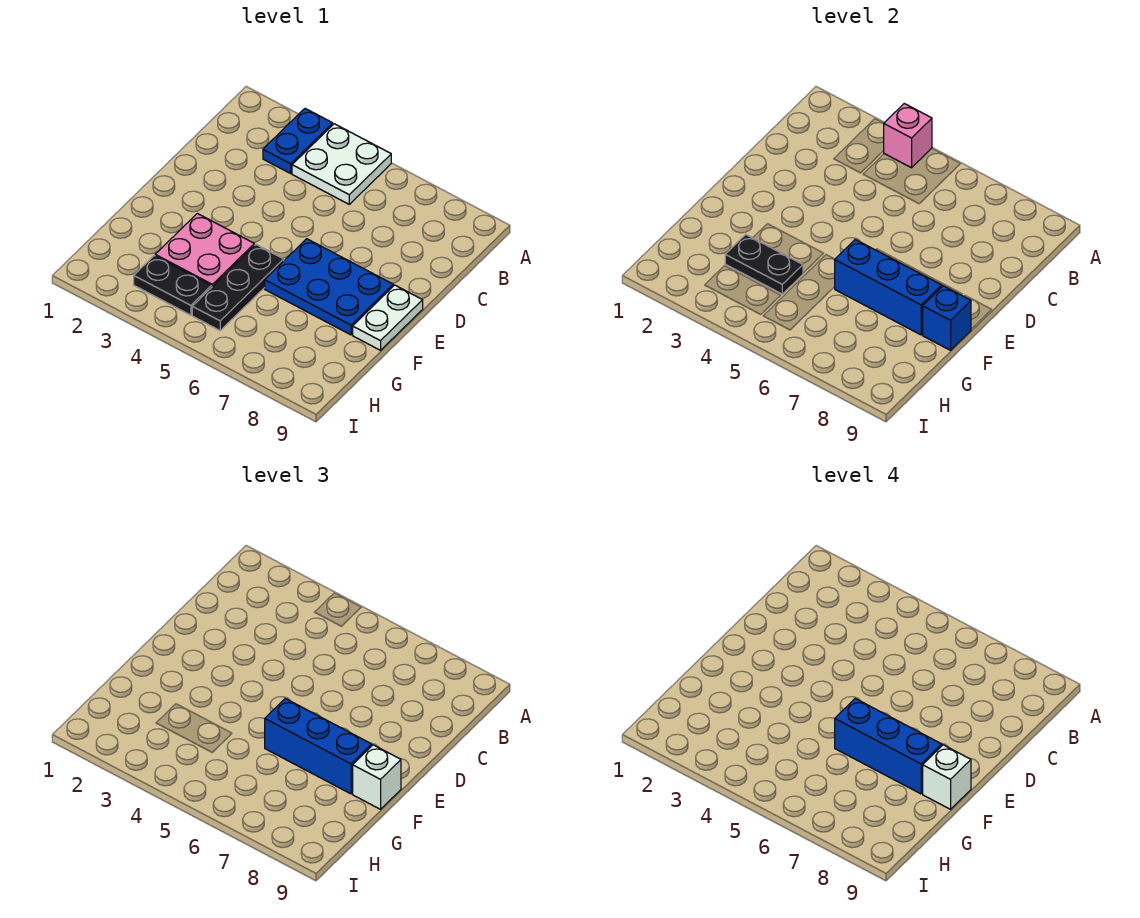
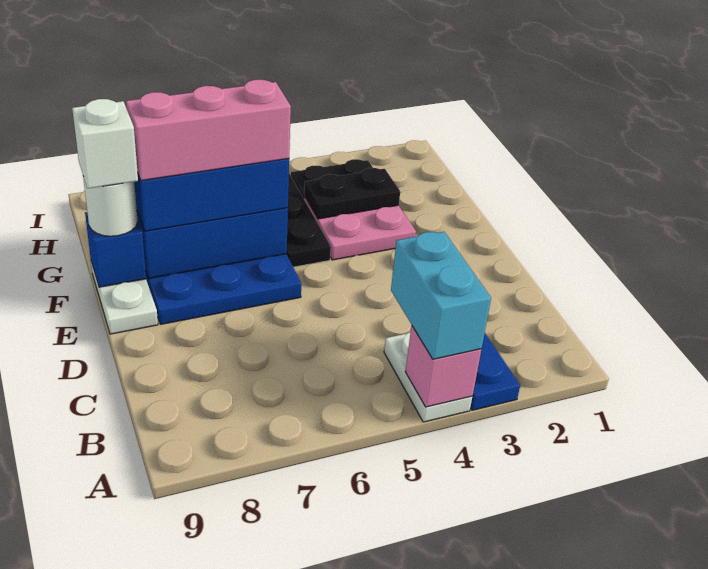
white 2x2 plate [292,124,391,204] -> white 1x2 plate [384,332,472,422]
none -> cyan 1x2 brick [391,232,491,359]
blue 1x3 brick [835,699,942,794] -> pink 1x3 brick [126,80,291,181]
white 1x1 brick [353,745,401,809] -> white 1x1 round brick [83,177,138,236]

